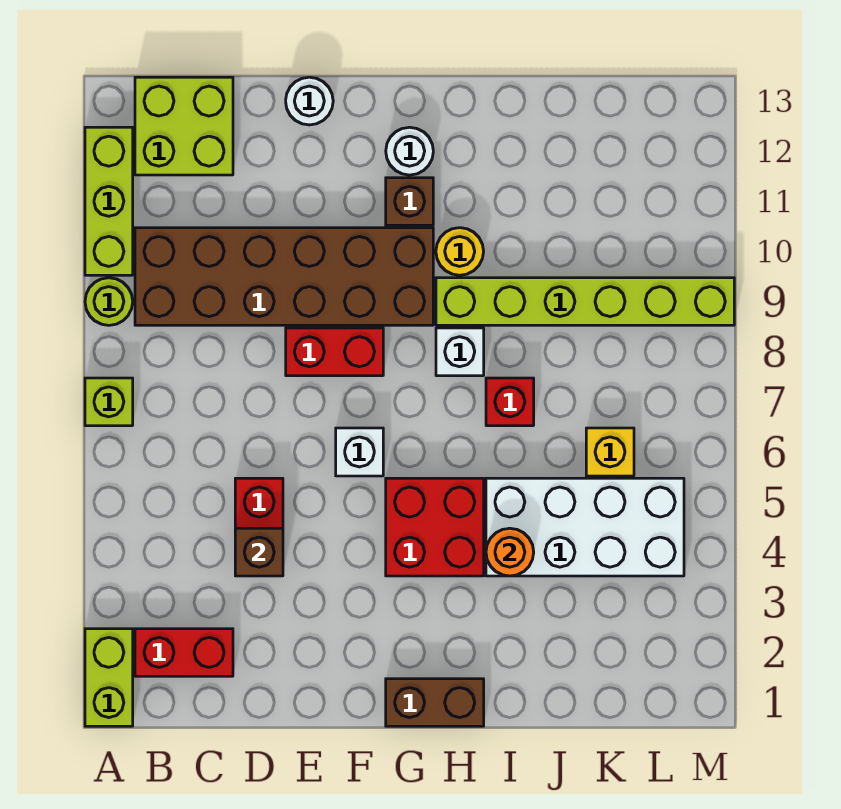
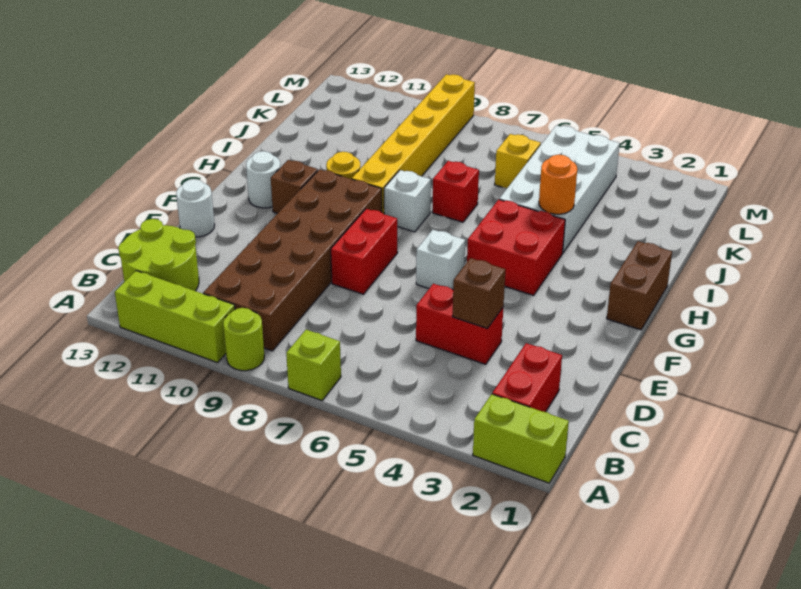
lime 2x2 brick [135,77,233,175] -> lime 2x2 round brick [118,219,199,291]
lime 1x6 brick [436,278,734,325] -> yellow 1x6 brick [352,74,475,214]

